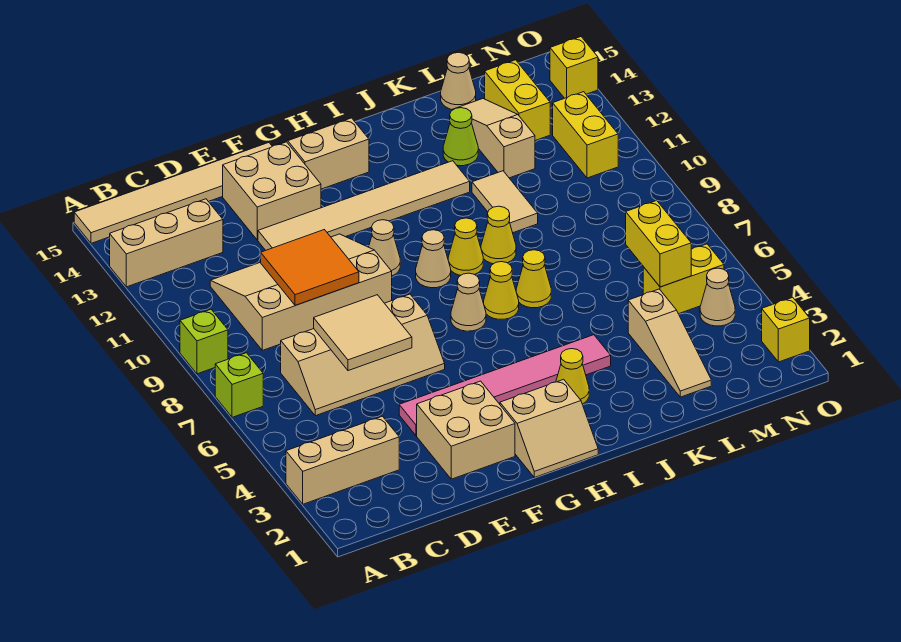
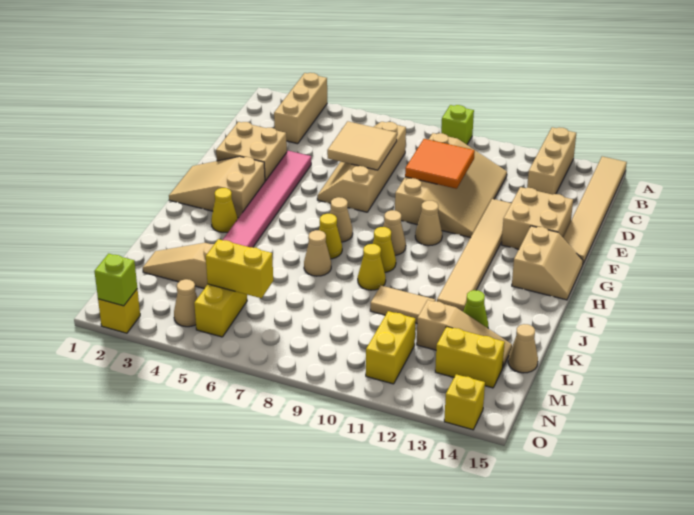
lime 1x1 brick [215,353,263,417] -> lime 1x1 brick moved to [94,254,137,306]
tan 2x2 slope [500,379,598,477] -> tan 2x3 slope [169,156,265,218]
yellow 1x1 cone [516,250,551,308] -> tan 1x1 cone [304,230,331,276]
yellow 1x2 brick [553,92,618,178] -> yellow 1x2 brick turned to [366,311,416,384]

